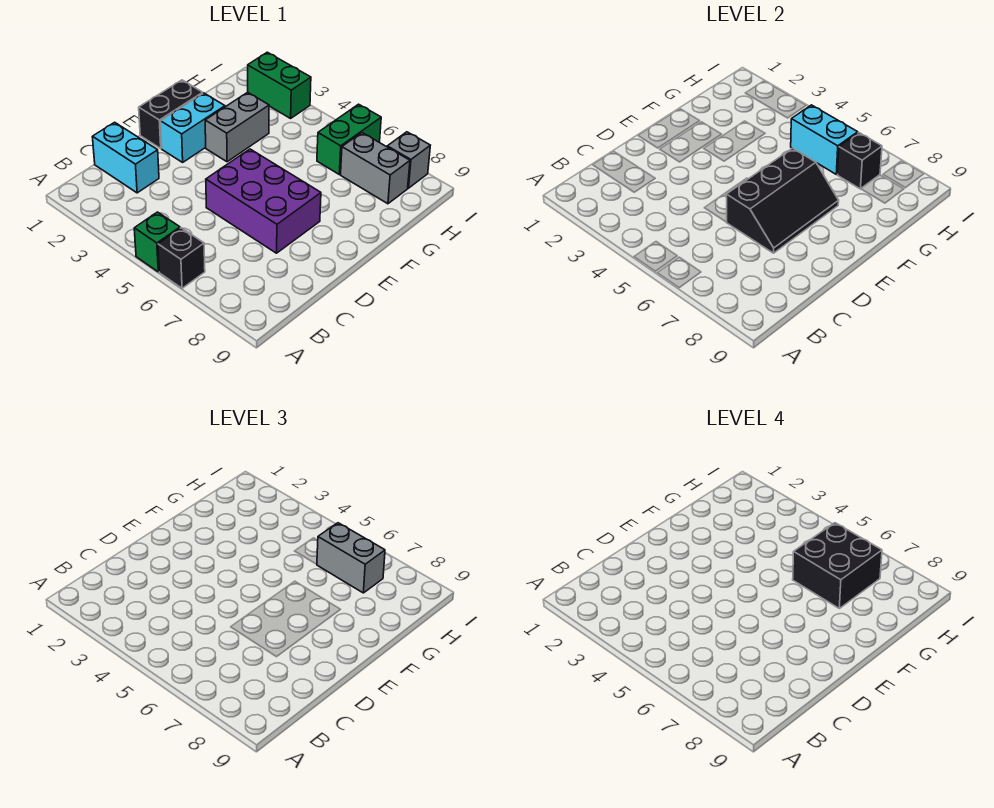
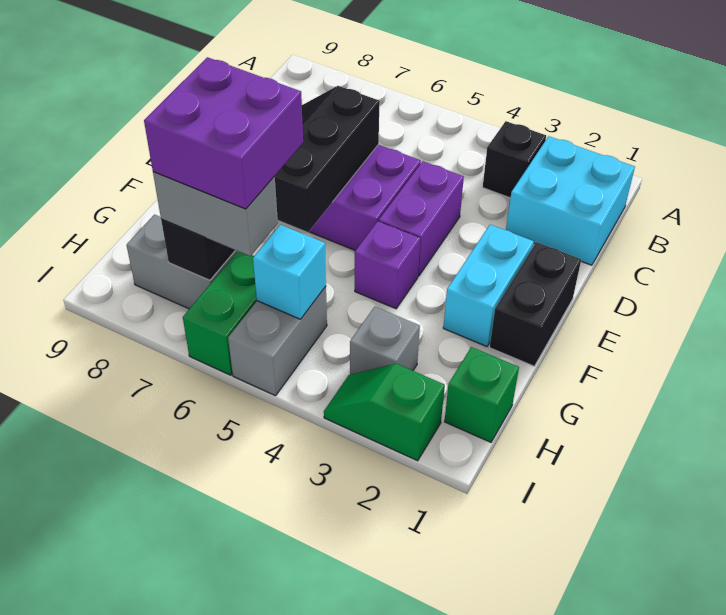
green 1x1 brick [134,212,180,272] -> green 1x1 brick moved to [445,347,519,442]
black 1x1 brick [158,228,205,288] -> black 1x1 brick moved to [483,121,546,198]
cyan 1x2 brick [92,122,159,193] -> cyan 2x2 brick [506,136,635,265]
none -> purple 1x2 brick [379,161,464,276]
grey 1x2 brick [205,92,269,162] -> grey 1x2 brick moved to [228,286,327,396]
none -> purple 1x1 brick [355,221,420,309]
black 2x2 brick [793,523,882,608] -> purple 2x2 brick [144,57,303,209]
cyan 1x2 brick [791,105,858,174] -> cyan 1x1 brick [253,225,326,319]
green 1x2 brick [248,52,311,118] -> green 1x2 slope [324,364,445,461]
grey 1x1 brick [387,132,430,188] -> grey 1x1 brick moved to [350,307,420,375]

